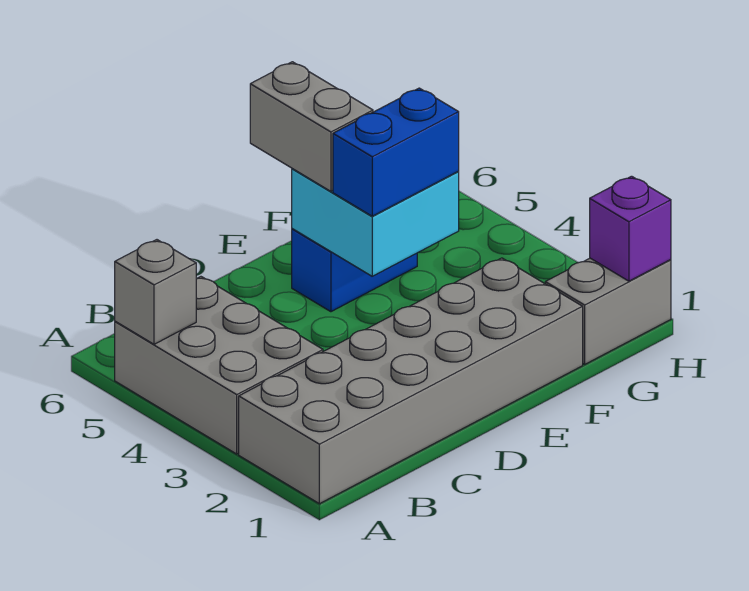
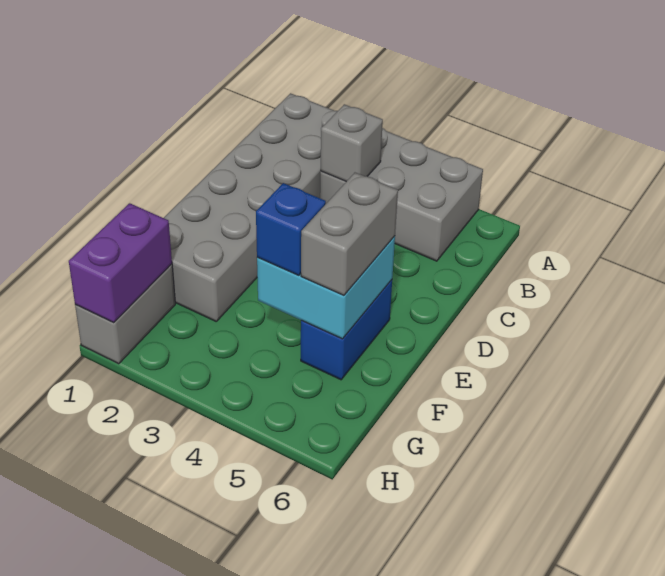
grey 1x1 brick [115,240,196,344] -> grey 1x1 brick moved to [321,104,383,181]
blue 1x2 brick [333,88,459,216] -> blue 1x1 brick [256,183,326,275]
grey 1x2 brick [250,62,373,191] -> grey 1x2 brick turned to [301,173,398,295]
purple 1x1 brick [590,176,671,281] -> purple 1x2 brick [69,203,172,322]

